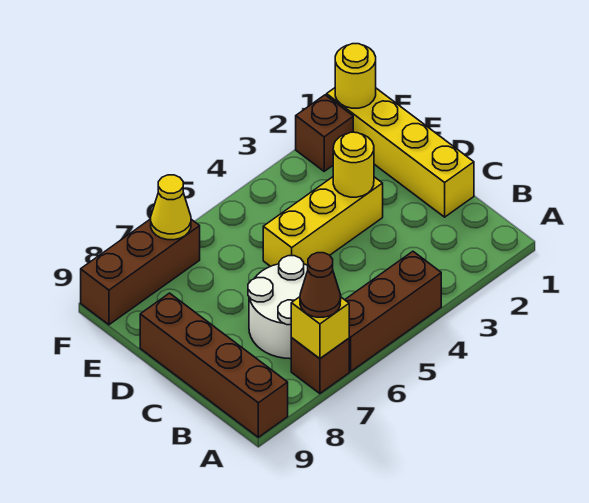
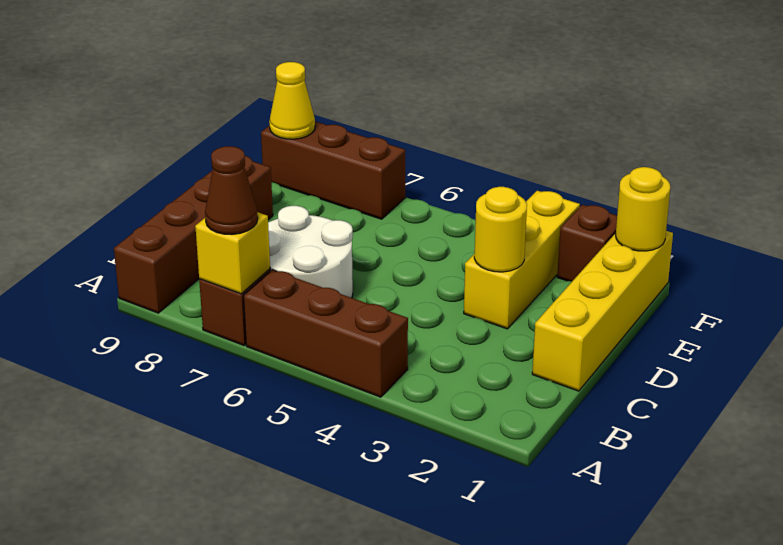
yellow 1x3 brick [263,177,383,266] -> yellow 1x3 brick turned to [464,191,580,329]
yellow 1x1 cone [151,175,191,240] -> yellow 1x1 cone moved to [269,62,315,139]

